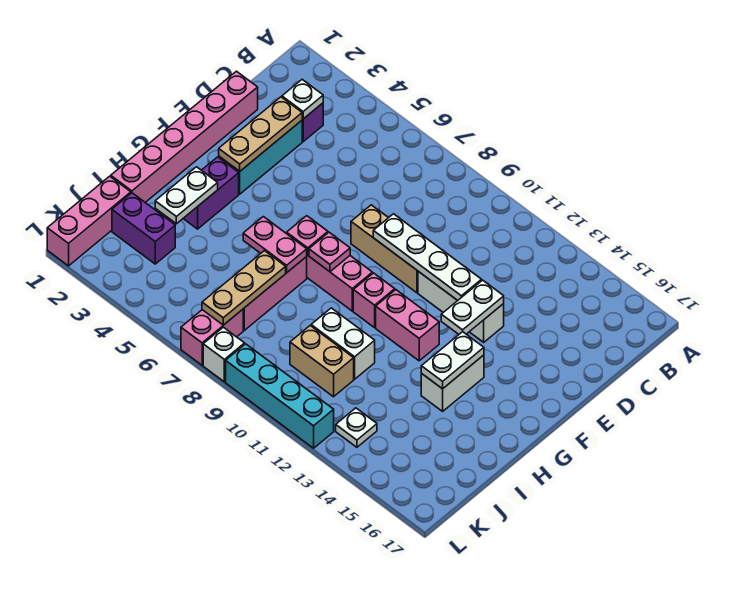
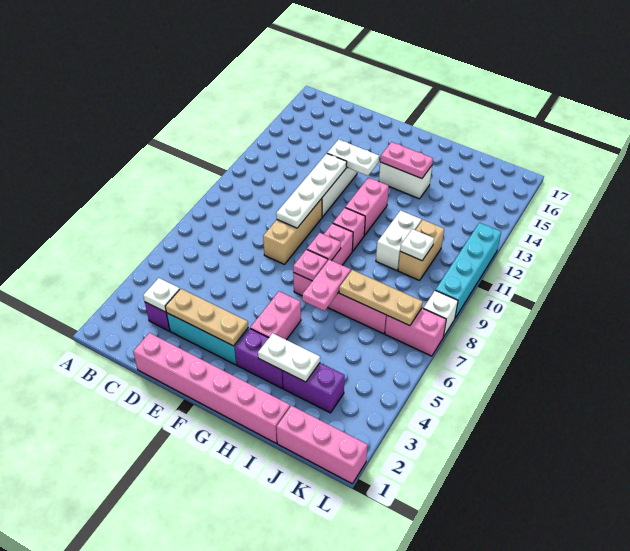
none -> pink 1x2 brick [250,291,301,340]
white 1x2 plate [421,332,484,389] -> pink 1x2 plate [380,142,433,179]
purple 1x2 brick [112,193,175,264] -> purple 1x2 brick turned to [283,363,345,413]
white 1x1 plate [336,408,377,447] -> white 1x1 plate moved to [400,229,434,261]

